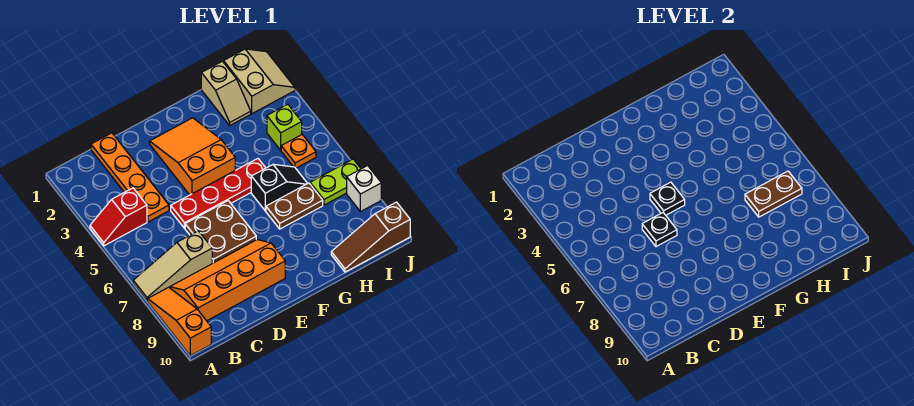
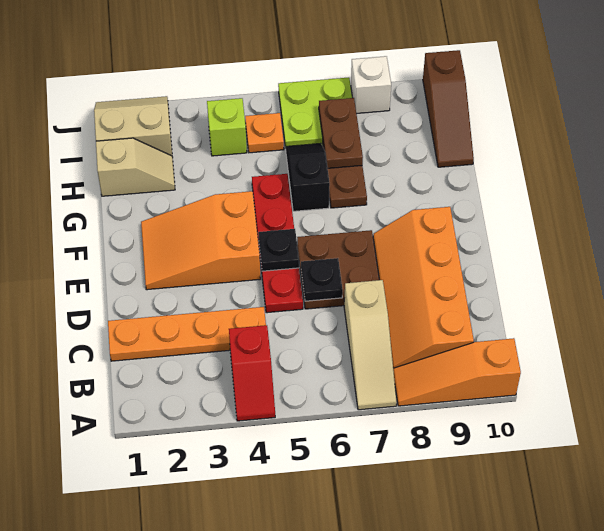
lime 1x2 plate [310,159,361,205] -> lime 2x2 plate [278,77,352,148]

